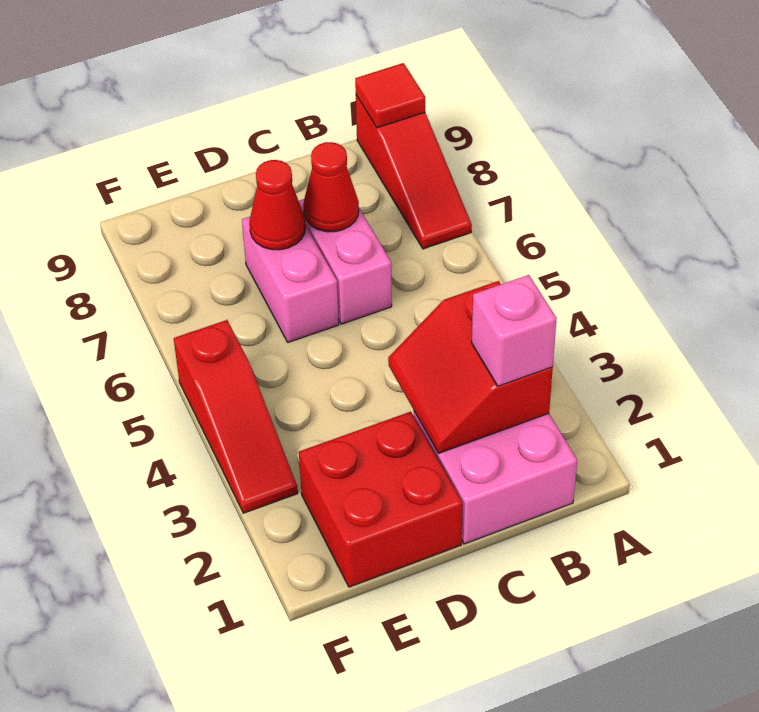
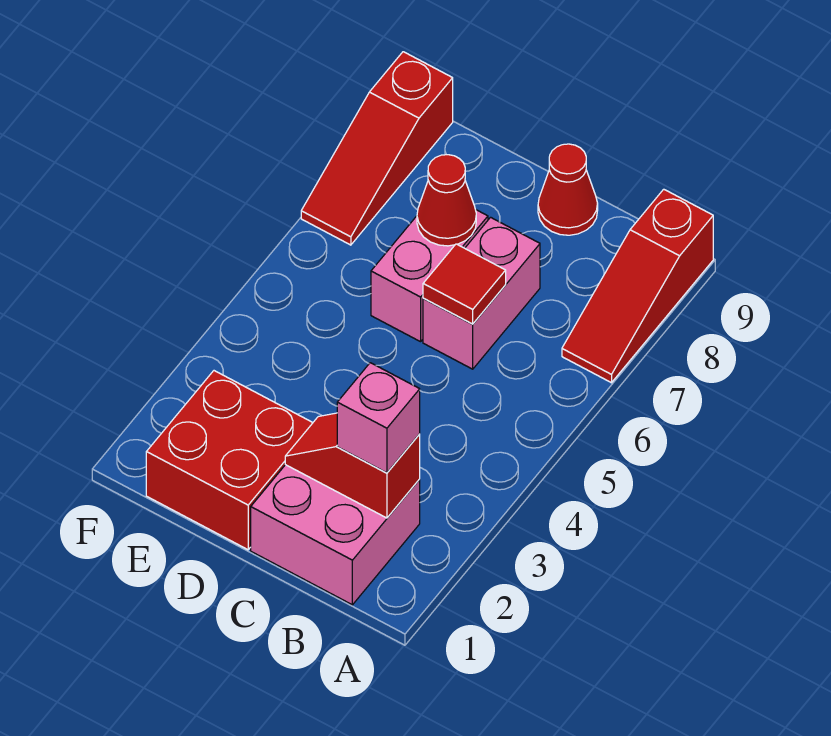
red 1x1 tile [355,63,425,128] -> red 1x1 tile moved to [423,244,506,324]
red 2x2 slope [388,281,553,453] -> red 1x2 slope [285,413,420,518]
red 1x1 cone [303,142,359,232] -> red 1x1 cone moved to [538,144,598,235]
red 1x3 slope [174,320,298,513] -> red 1x3 slope moved to [301,52,453,245]

